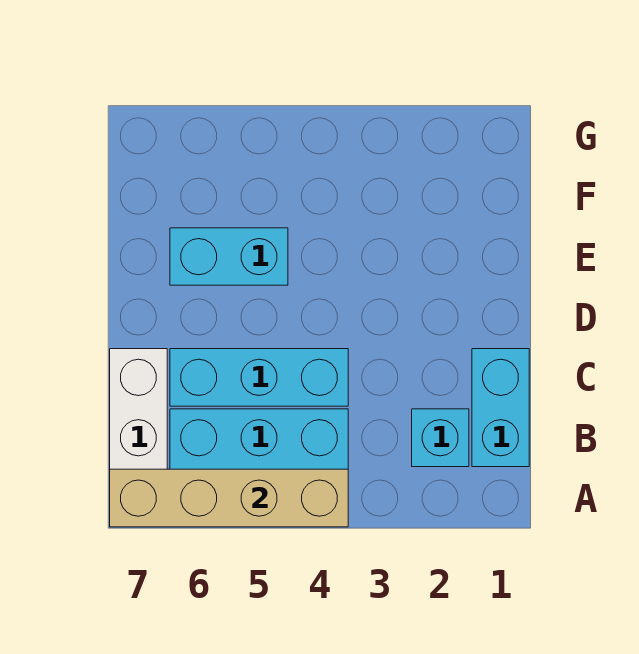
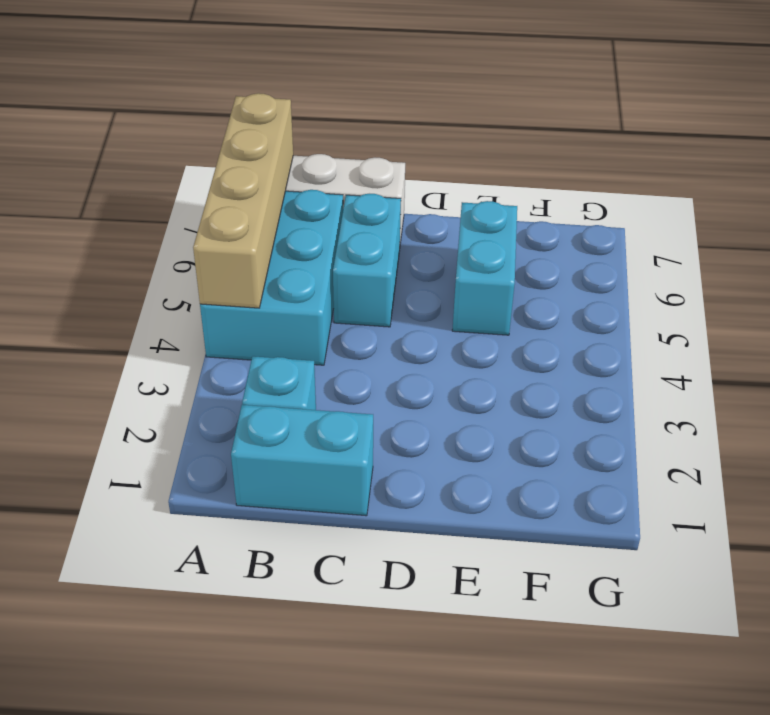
cyan 1x3 brick [170,349,348,406] -> cyan 1x2 brick [333,194,401,327]

